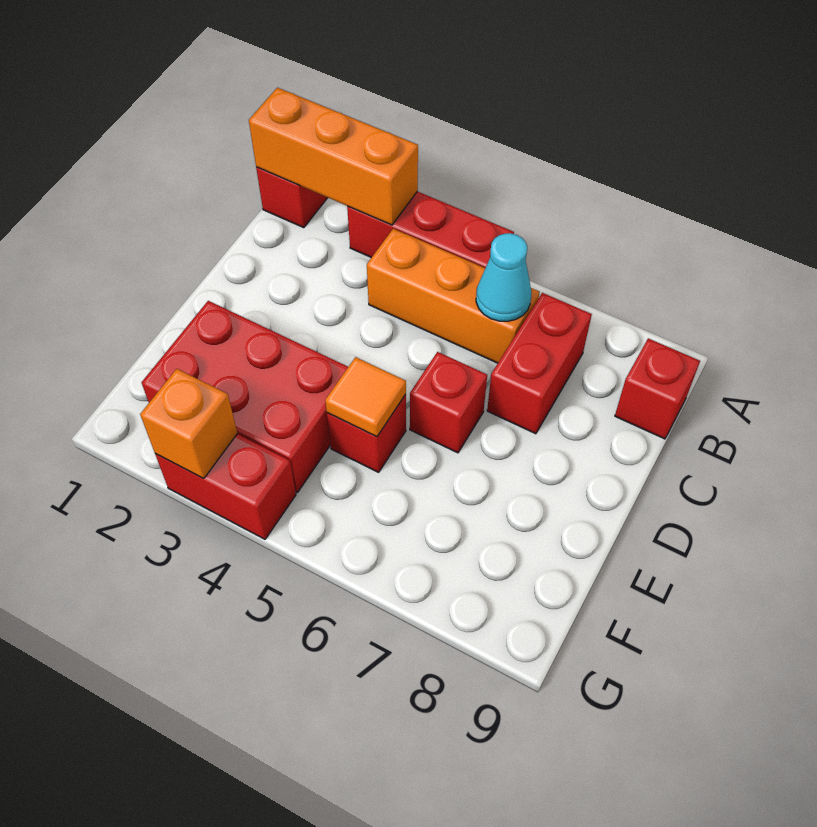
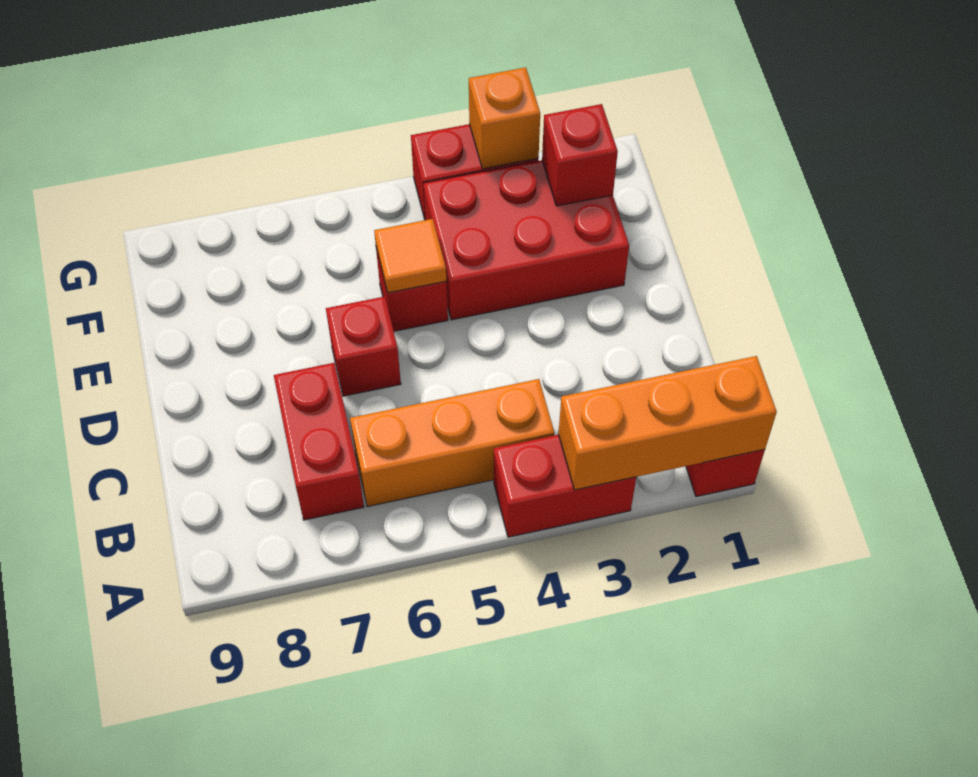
red 1x3 brick [347,191,514,268] -> red 1x2 brick [494,435,636,537]
cyan 1x1 cone [476,233,531,321] -> none
red 1x1 brick [615,338,700,439] -> red 1x1 brick moved to [542,104,618,206]

